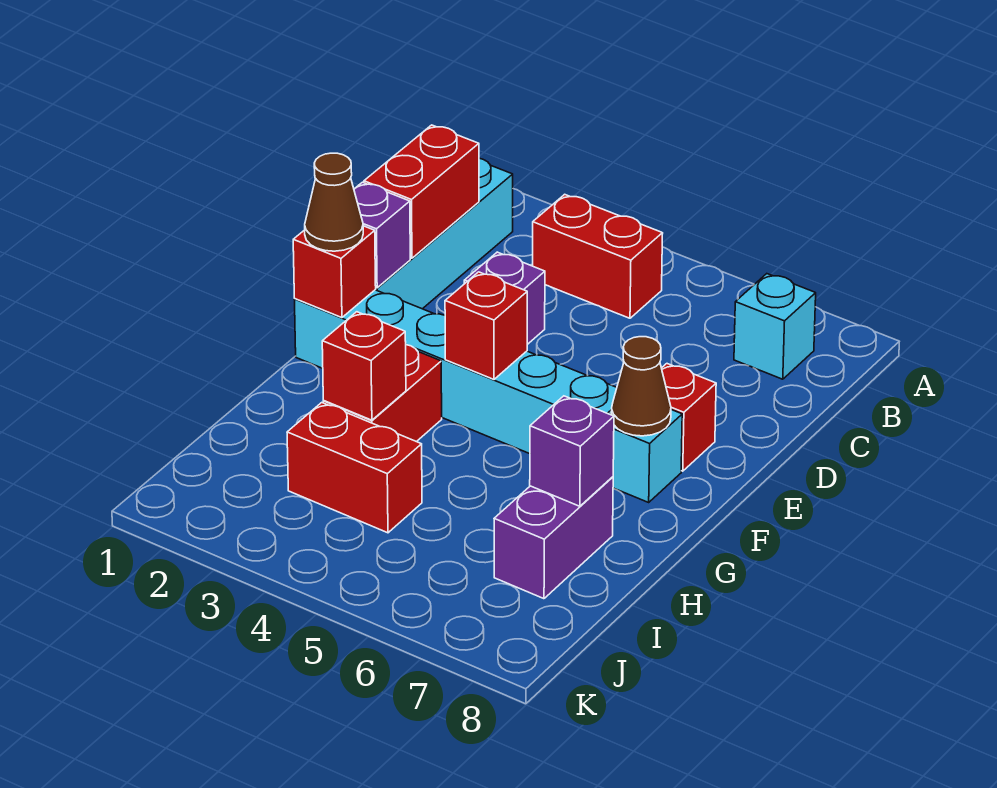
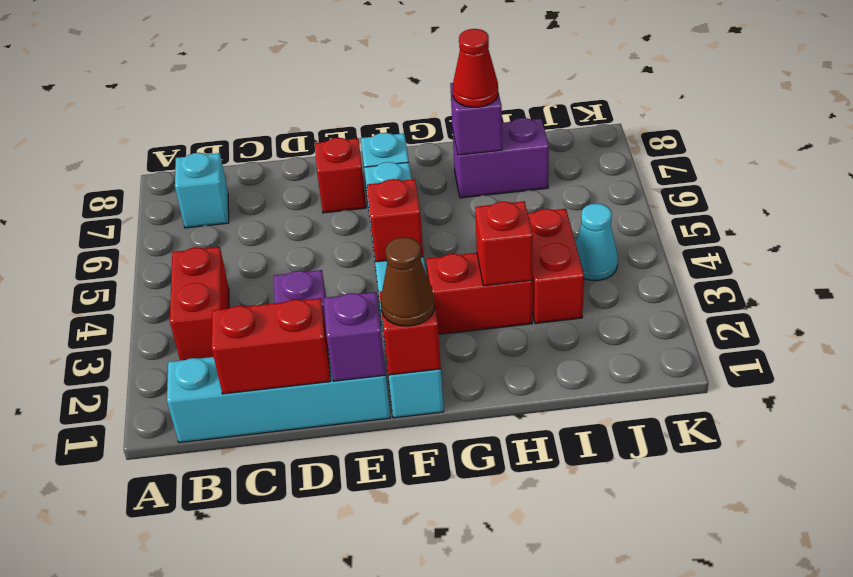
brown 1x1 cone [611,337,671,436] -> none
none -> red 1x1 cone [453,29,498,107]
none -> cyan 1x1 cone [575,203,618,280]

